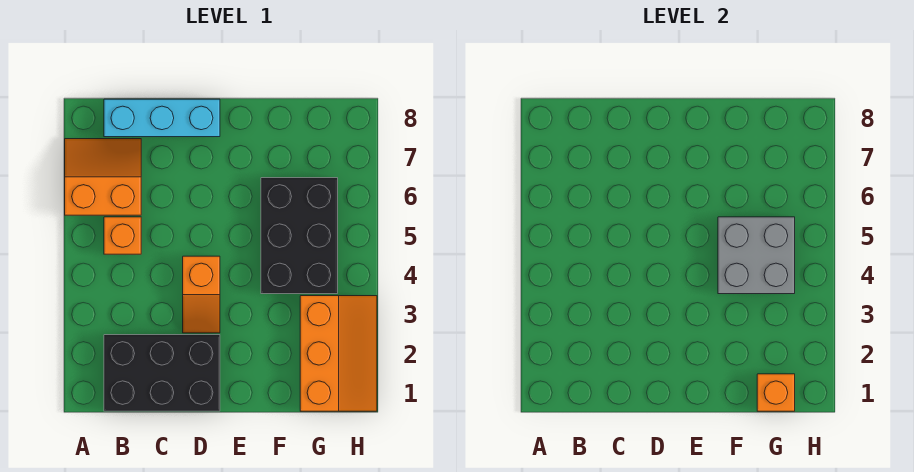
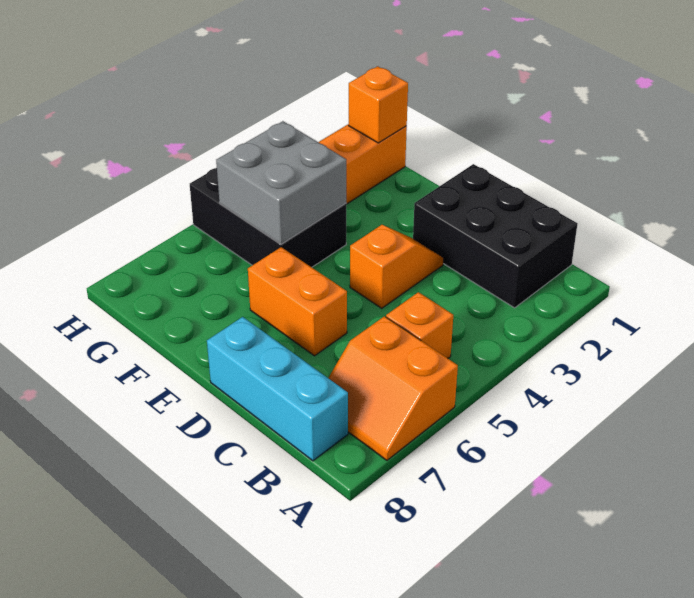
none -> orange 1x2 brick [248,247,347,356]
black 2x3 brick [261,178,338,294] -> black 2x3 brick turned to [190,168,346,267]

